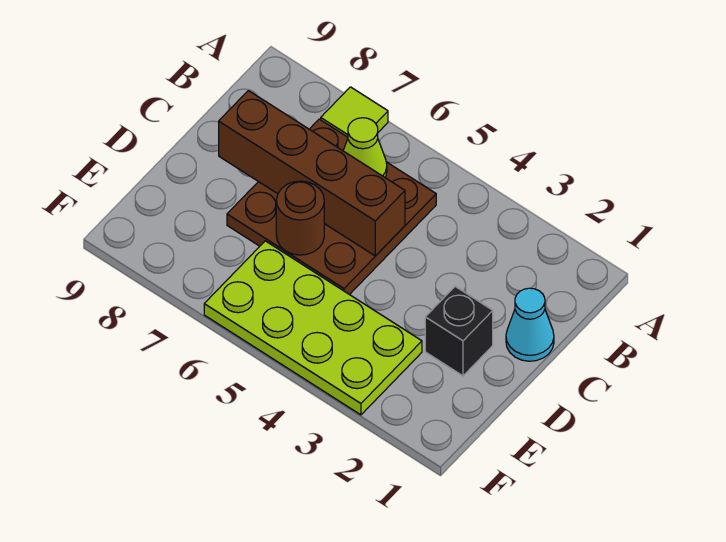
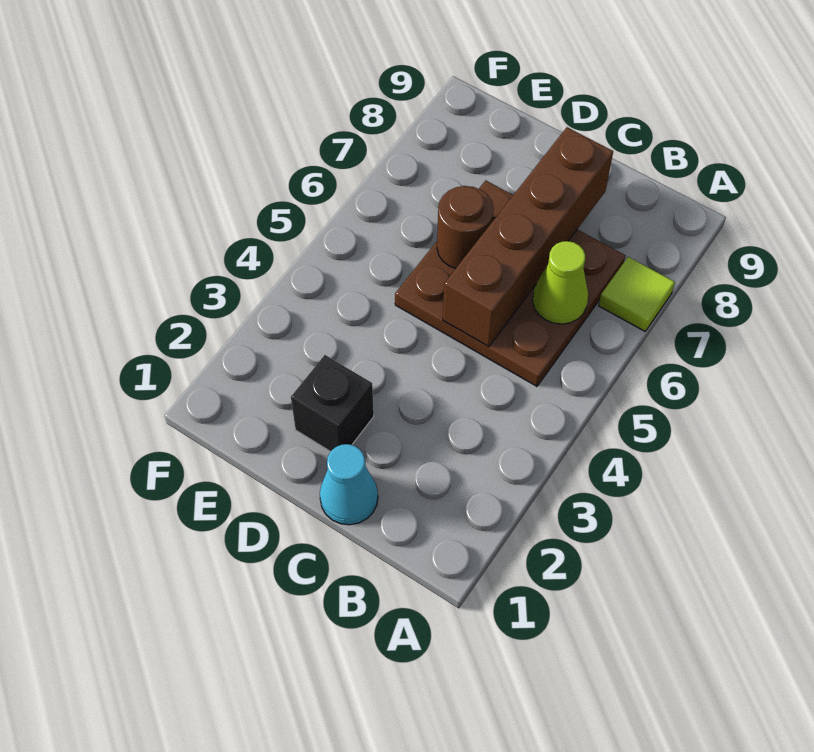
lime 2x4 plate [204,241,422,415] -> none

